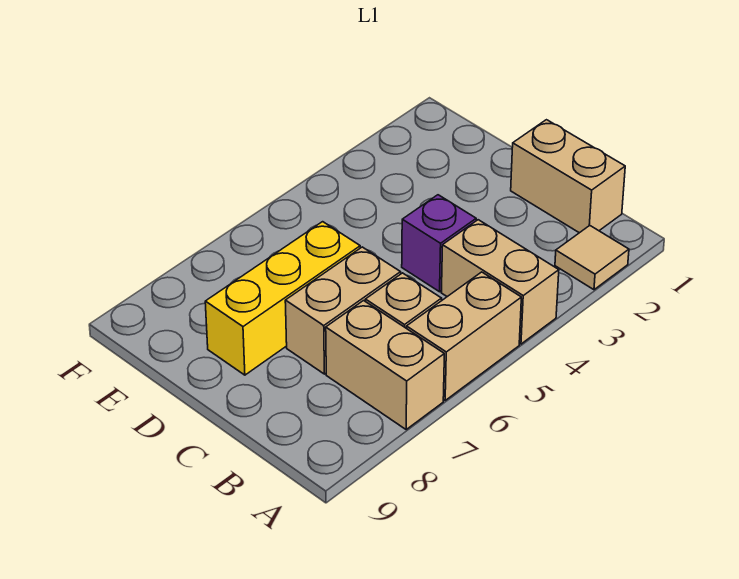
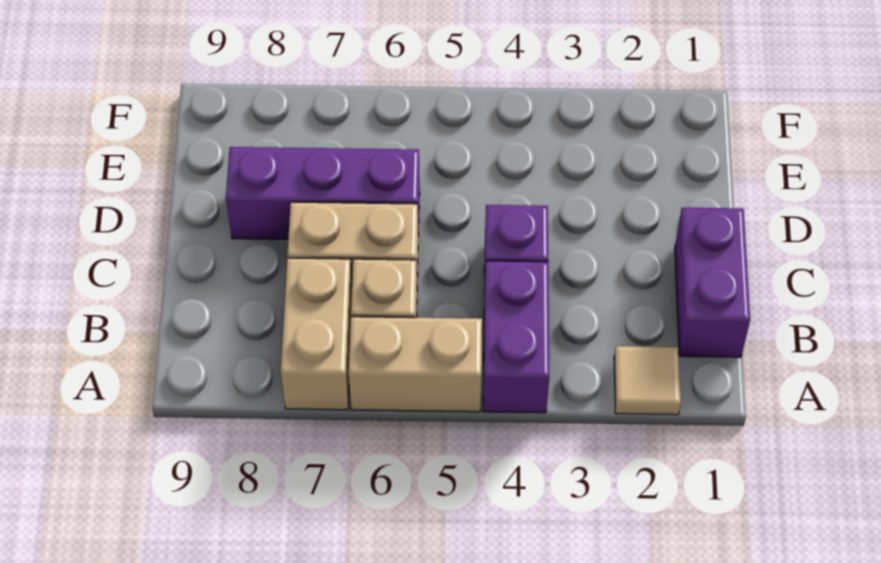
tan 1x2 brick [441,220,559,344] -> purple 1x2 brick [483,261,549,413]
tan 1x2 brick [511,120,625,233] -> purple 1x2 brick [675,208,750,357]
yellow 1x3 brick [205,222,360,375] -> purple 1x3 brick [226,147,420,239]

